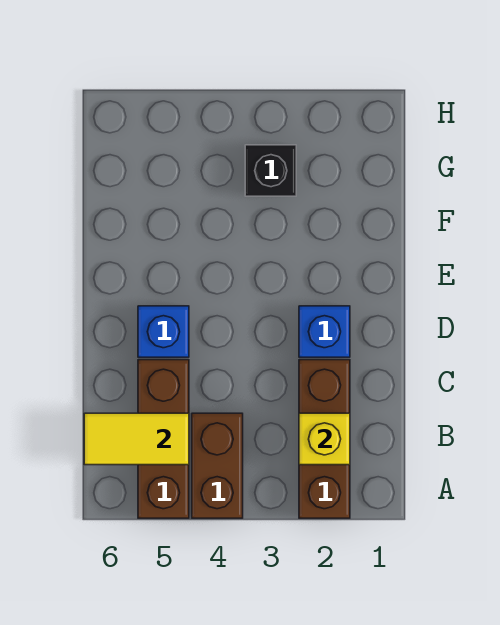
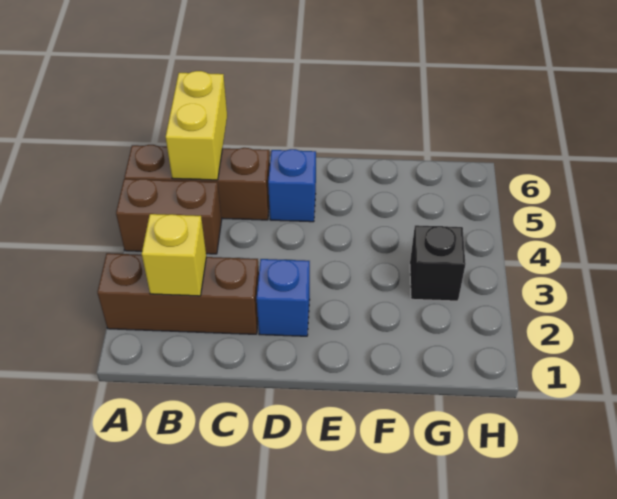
yellow 1x2 tile [84,413,189,465] -> yellow 1x2 brick [166,71,227,180]

